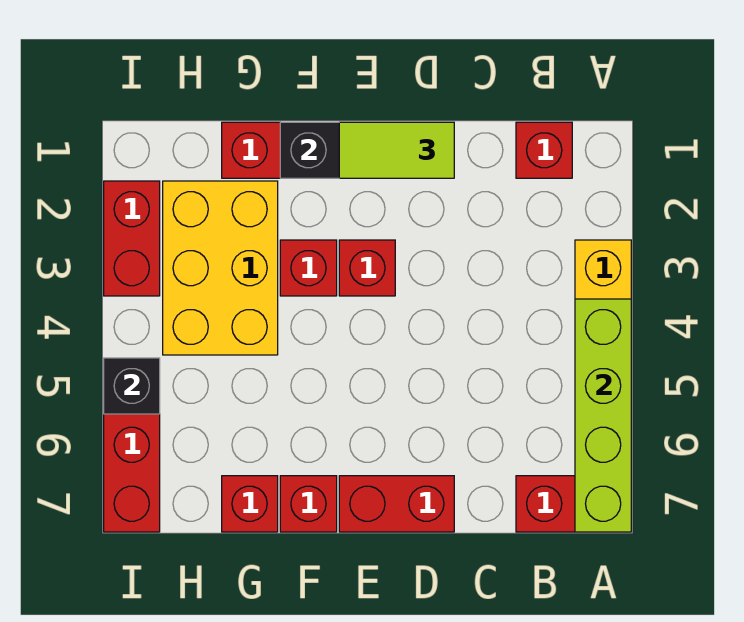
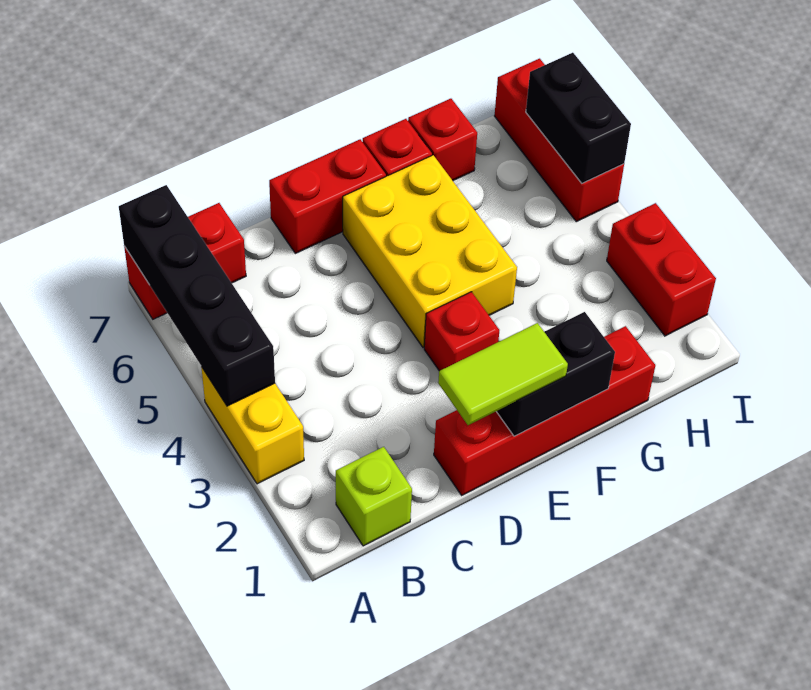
lime 1x4 brick [575,299,631,532] -> black 1x4 brick [119,185,275,406]
red 1x1 brick [516,122,572,178] -> lime 1x1 brick [336,447,412,546]
red 1x1 brick [280,240,337,296] -> none
yellow 2x3 brick [163,181,278,355] -> yellow 2x3 brick moved to [343,155,517,347]
black 1x1 brick [104,358,160,414] -> black 1x2 brick [526,53,631,183]

